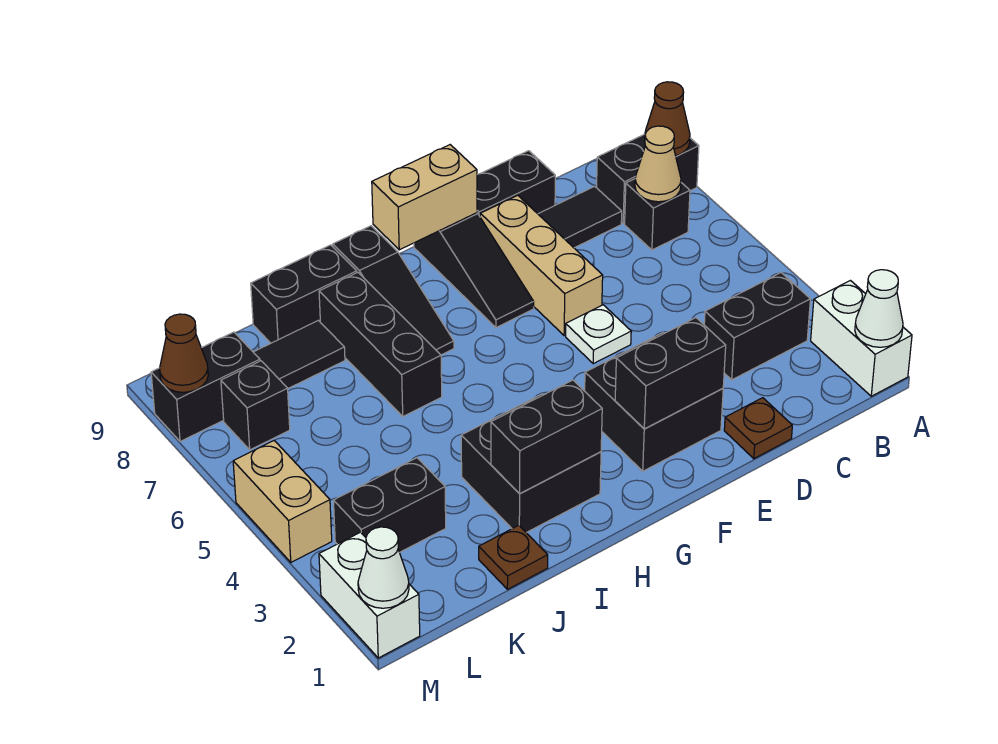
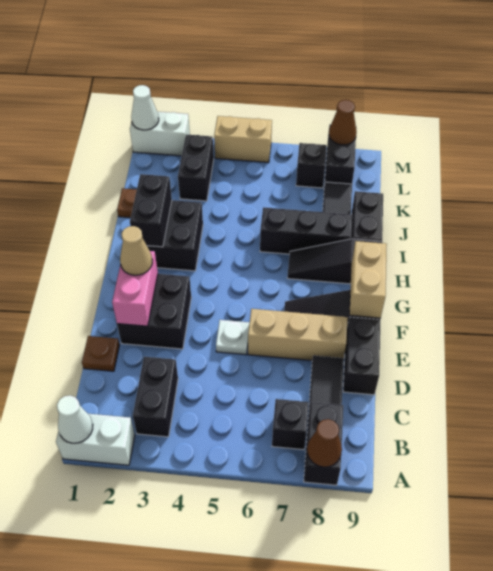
tan 1x1 cone [635,126,681,202] -> tan 1x1 cone moved to [120,226,152,275]
black 1x2 brick [615,318,726,429] -> pink 1x2 brick [112,251,158,326]

